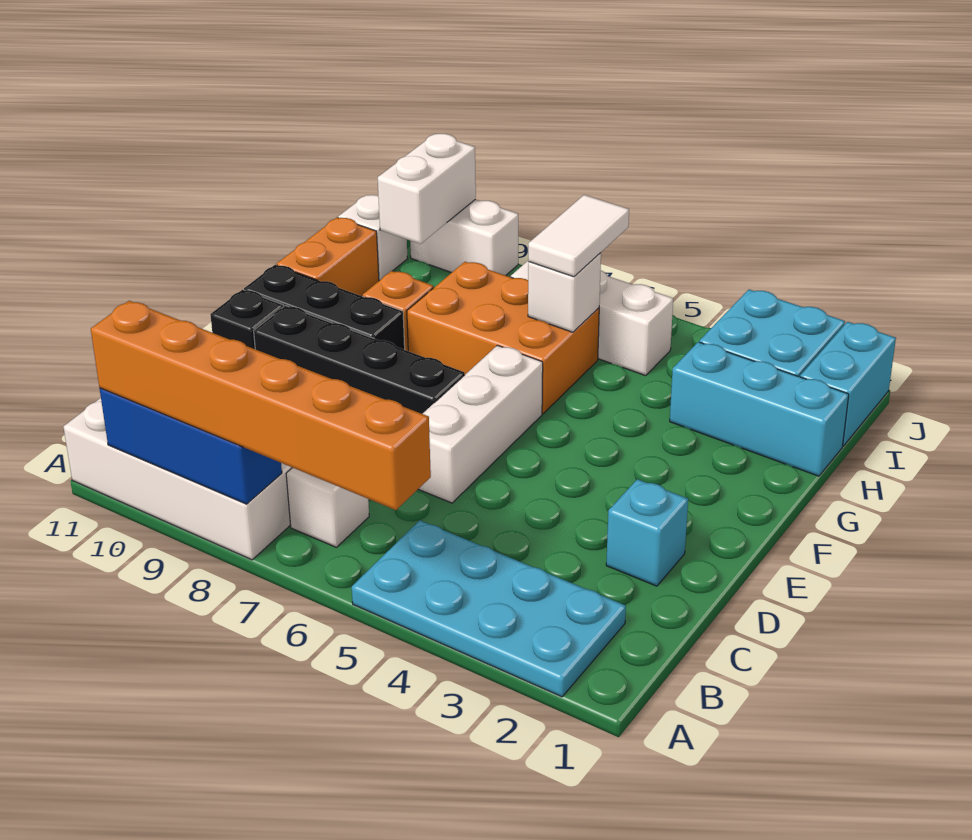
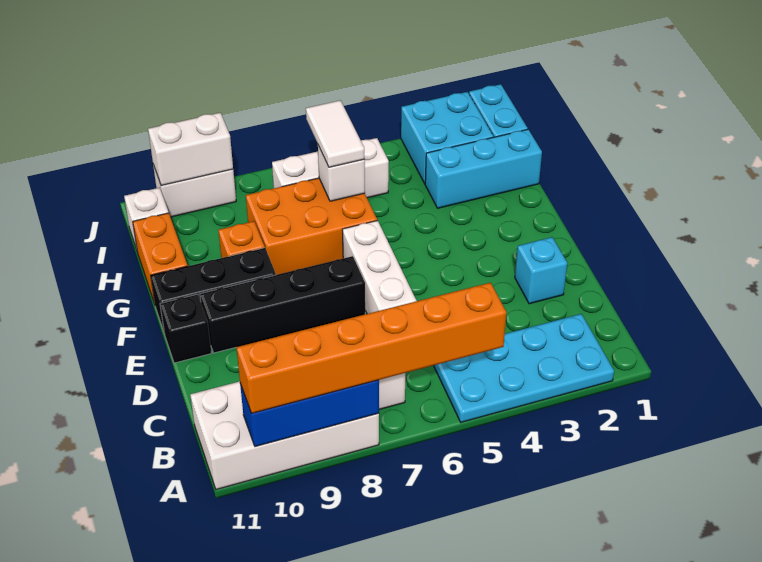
white 1x2 brick [378,134,476,244] -> white 1x2 brick turned to [148,113,233,186]

